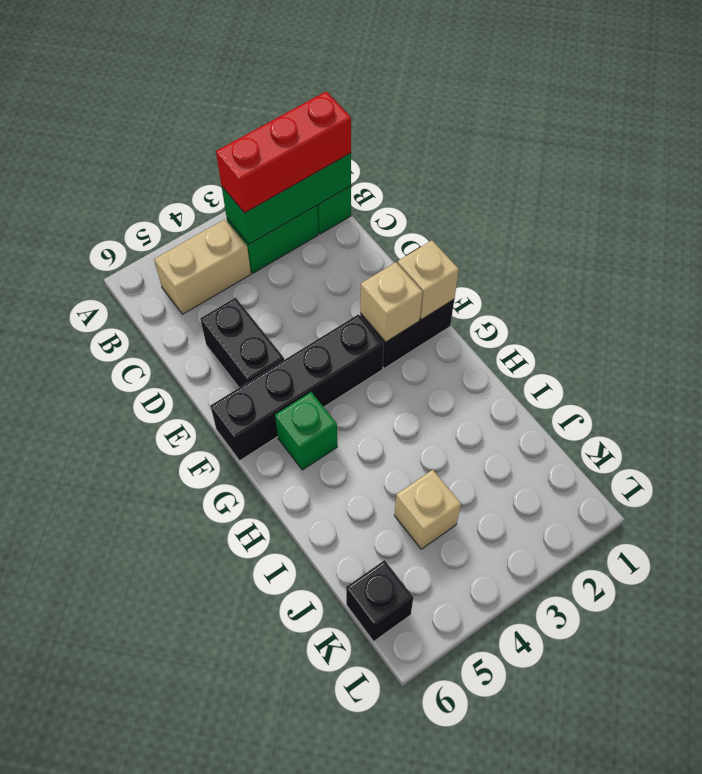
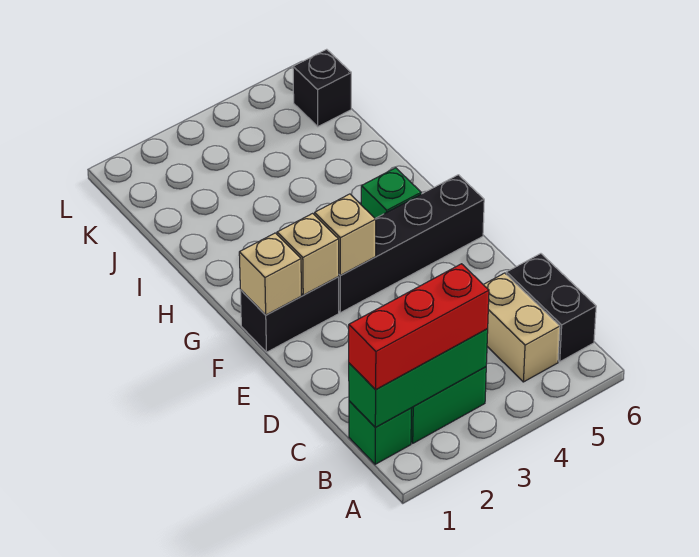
tan 1x2 brick [154,219,251,314] -> tan 1x2 brick turned to [483,273,560,382]
black 1x2 brick [200,298,284,388] -> black 1x2 brick moved to [506,254,596,362]
tan 1x1 brick [394,470,461,549] -> tan 1x1 brick moved to [315,194,376,275]

